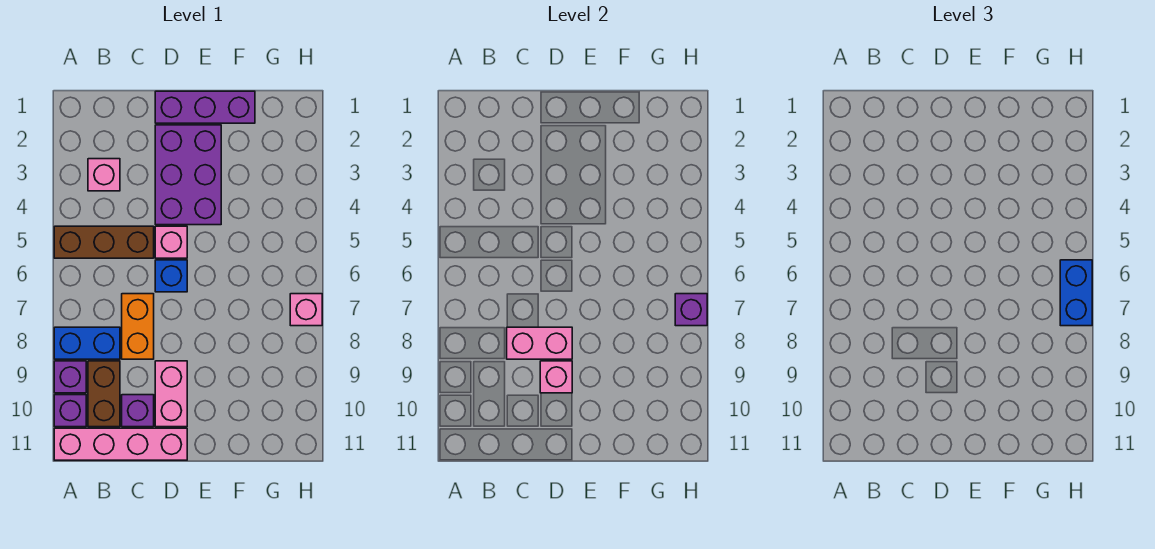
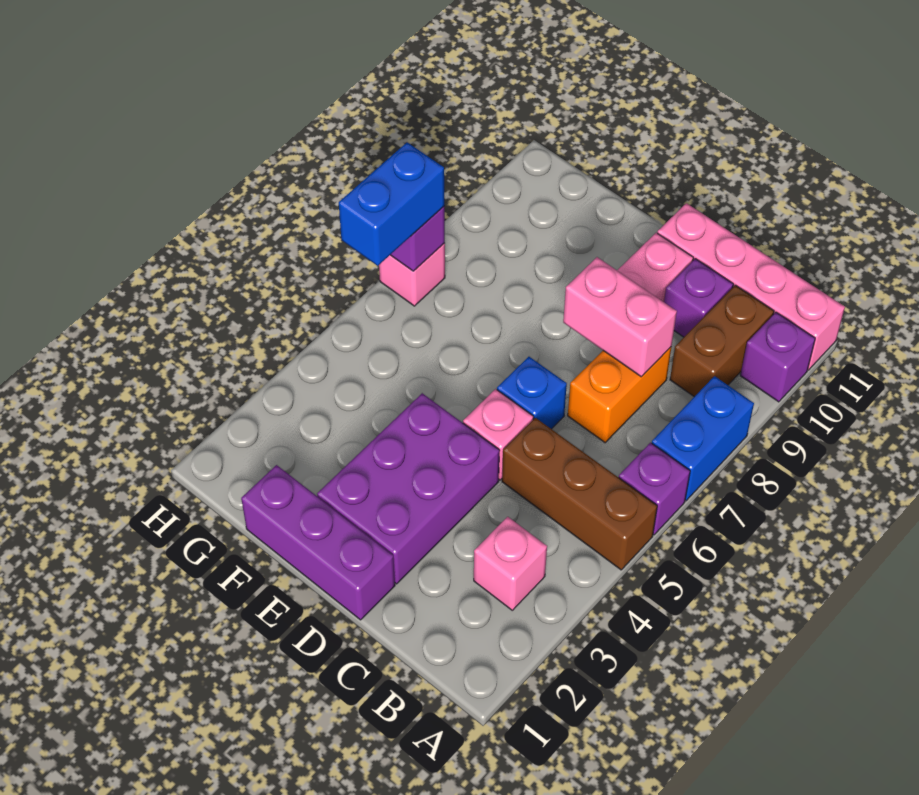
blue 1x2 brick [54,327,120,359] -> blue 1x2 brick turned to [652,376,754,501]
purple 1x1 brick [54,361,86,393] -> purple 1x1 brick moved to [619,443,690,535]
pink 1x1 brick [540,361,572,393] -> none

